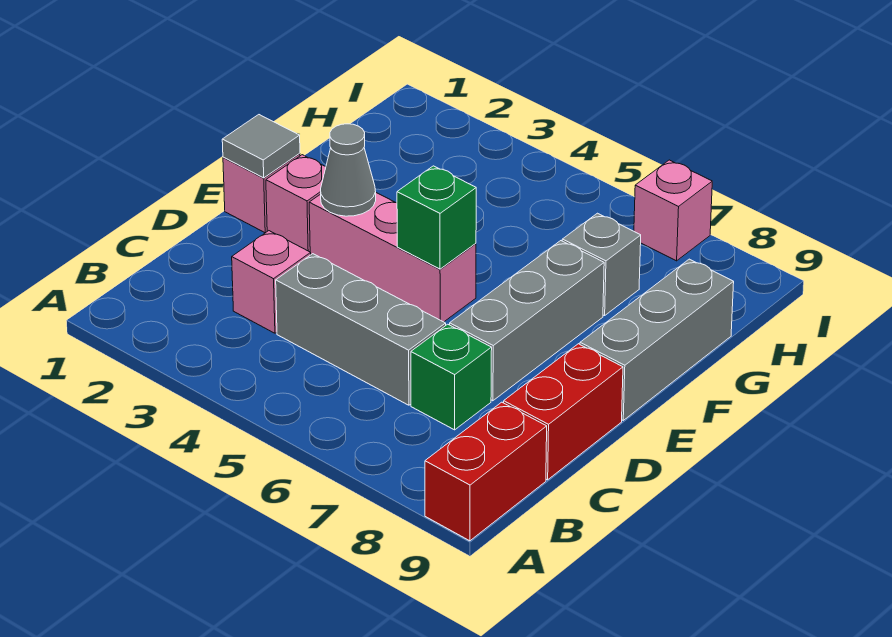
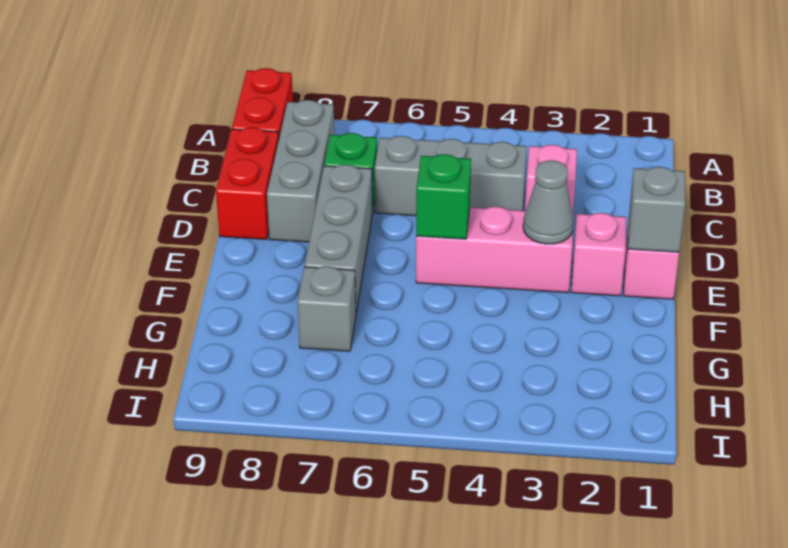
grey 1x1 tile [222,115,300,178] -> grey 1x1 brick [628,167,685,252]
grey 1x3 brick [580,259,734,420] -> grey 1x3 brick moved to [267,100,334,242]
pink 1x1 brick [634,160,712,261] -> none

